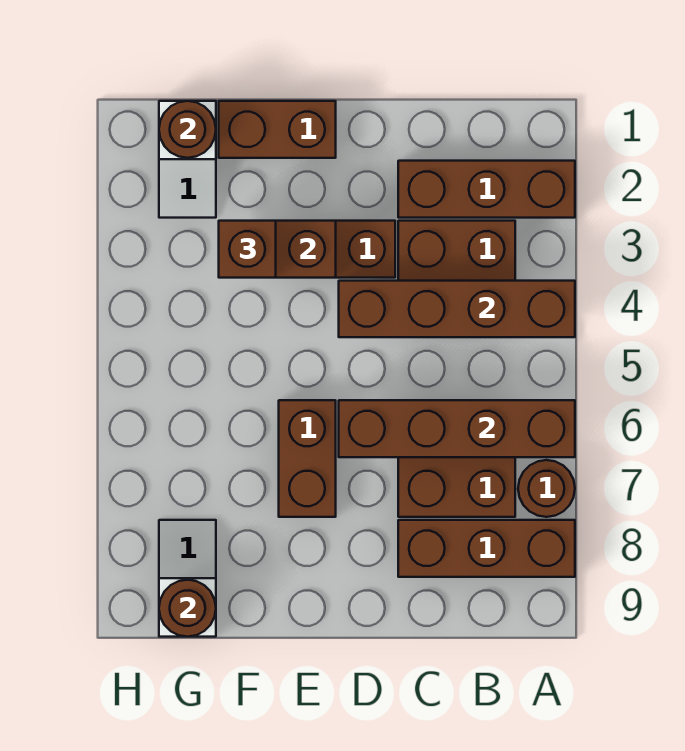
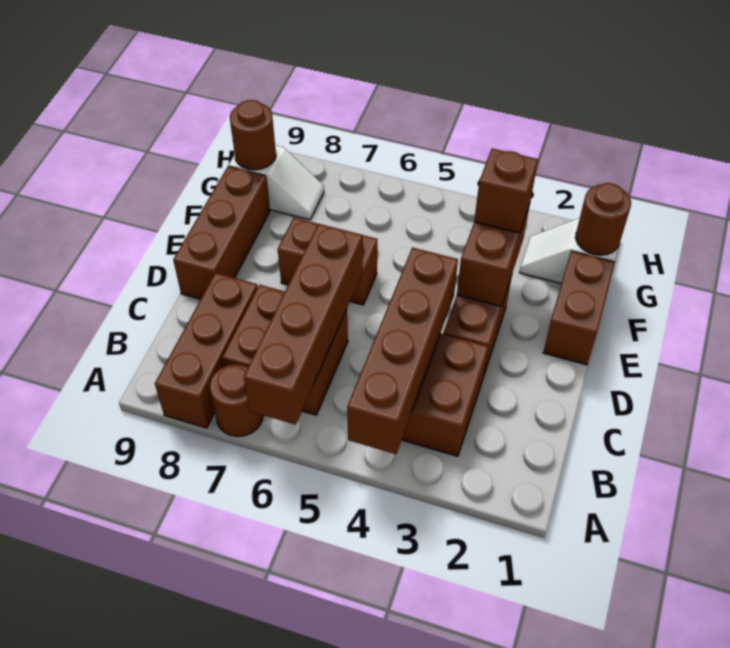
brown 1x3 brick [398,161,575,218] -> brown 1x3 brick moved to [173,166,270,299]

